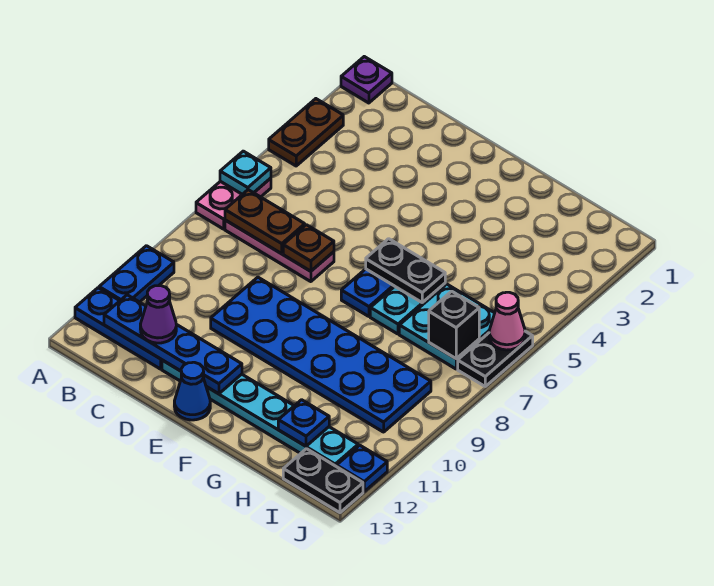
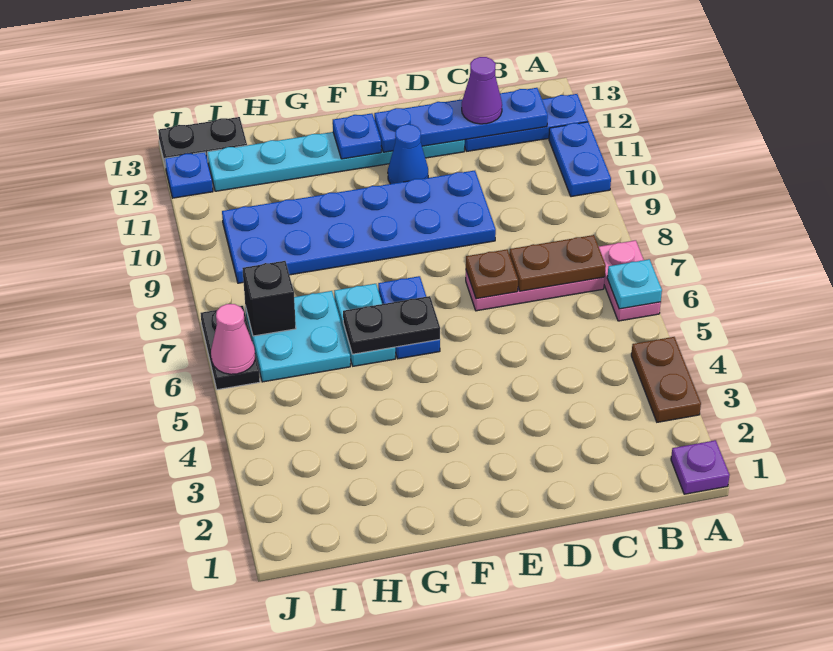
blue 1x1 cone [174,362,210,420] -> blue 1x1 cone moved to [388,124,428,184]
blue 1x1 plate [278,400,329,446] -> blue 1x1 plate moved to [333,113,381,159]

